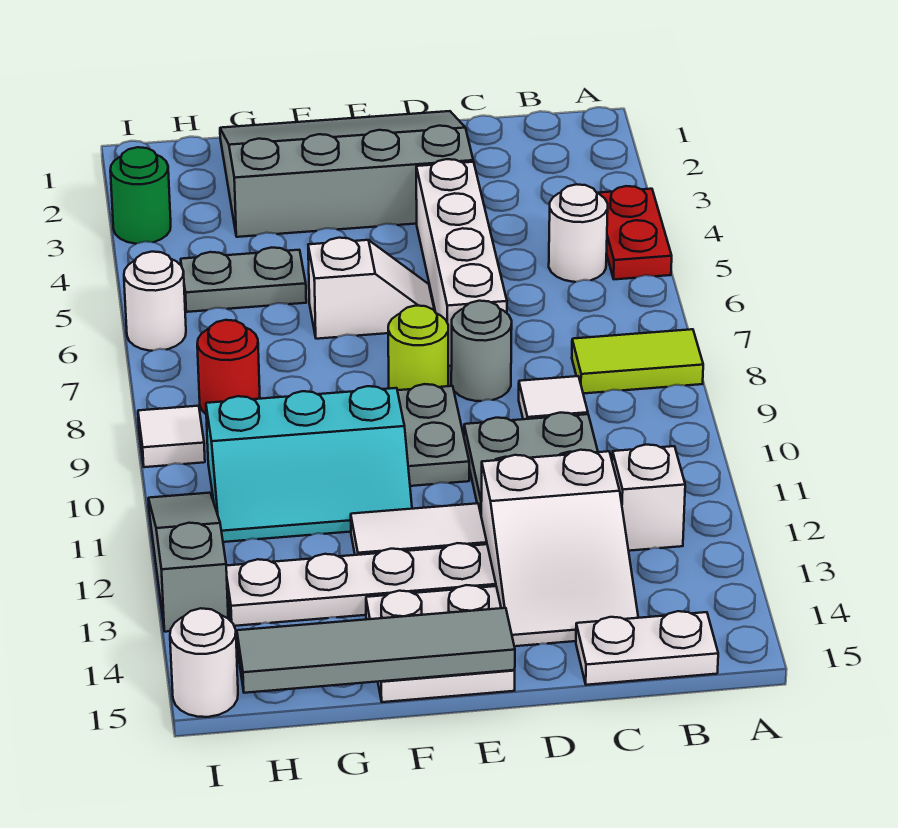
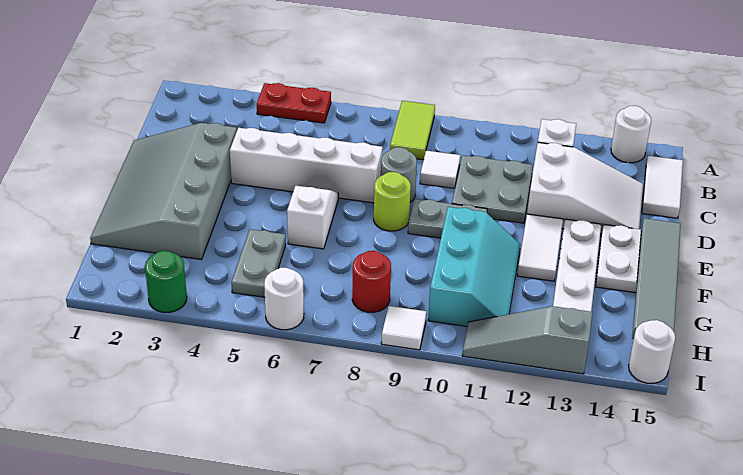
white 1x1 round brick [549,184,608,282] -> white 1x1 round brick moved to [611,106,651,163]
white 1x2 plate [576,611,718,685] -> white 1x2 tile [642,156,683,218]

